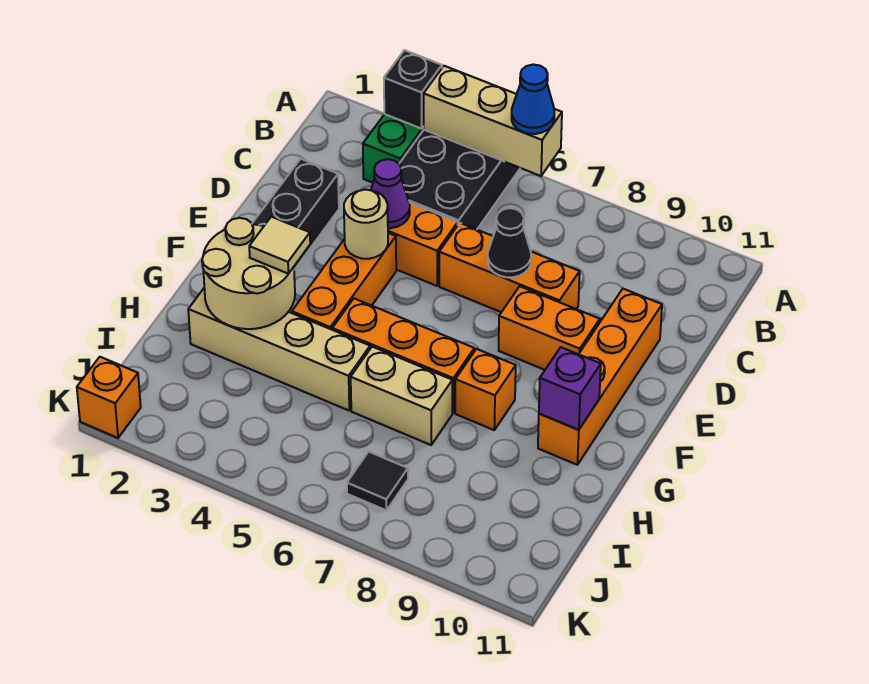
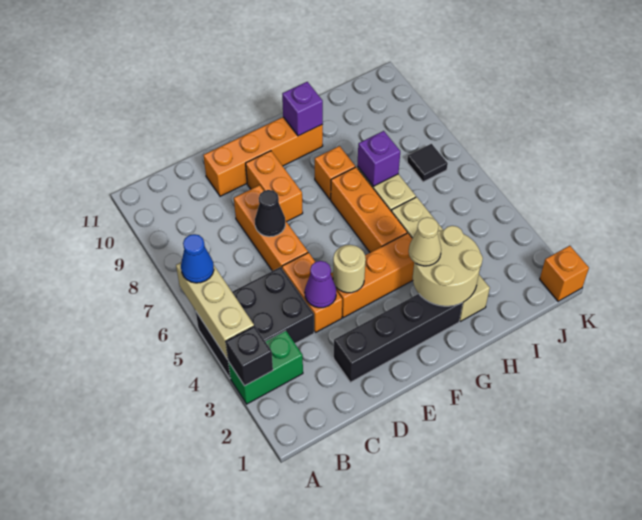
tan 1x1 tile [249,217,310,274] -> tan 1x1 cone [409,217,441,266]
none -> purple 1x1 brick [357,131,400,186]

